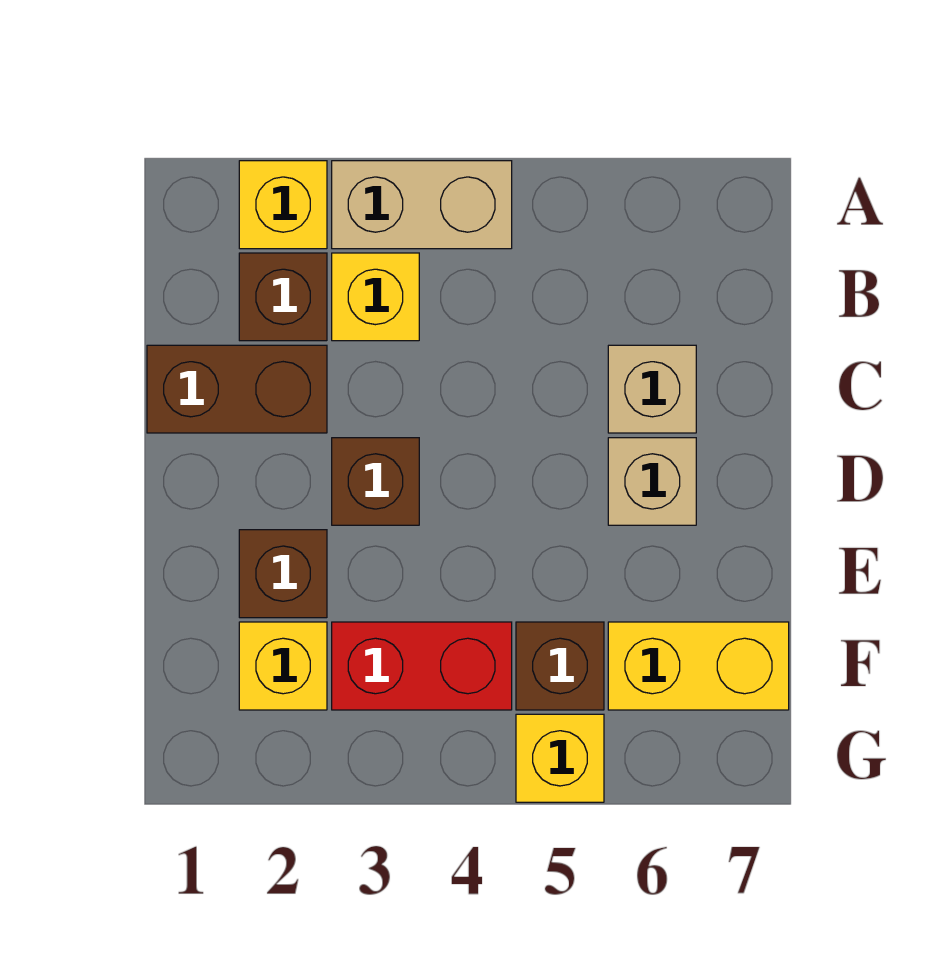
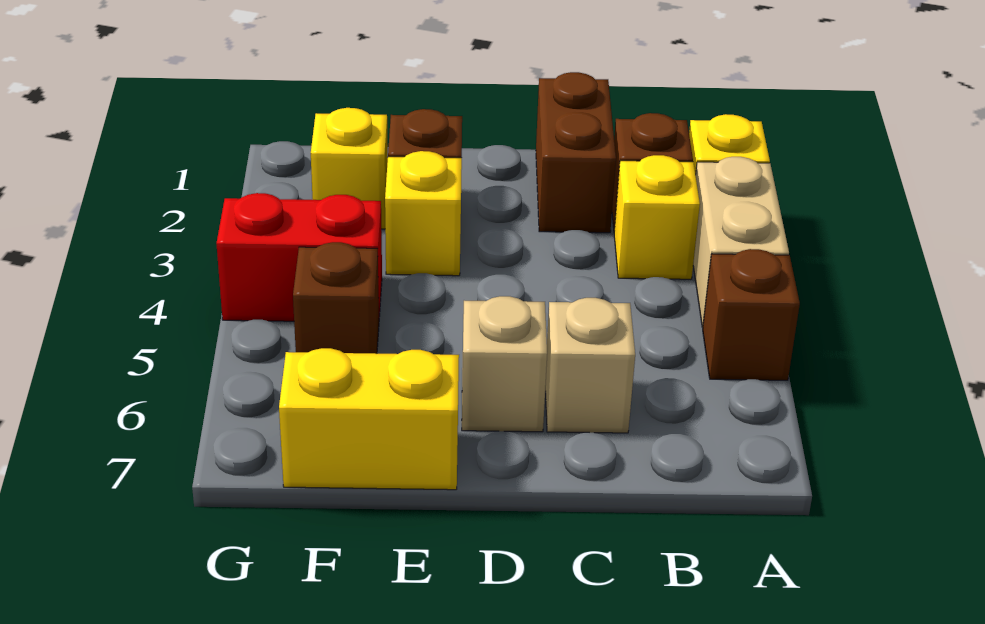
brown 1x1 brick [332,438,419,525] -> brown 1x1 brick moved to [703,249,800,380]
red 1x2 brick [332,622,512,710] -> red 1x2 brick turned to [216,193,382,321]
yellow 1x2 brick [608,622,789,710] -> yellow 1x2 brick turned to [279,348,459,490]
yellow 1x1 brick [516,714,604,802] -> yellow 1x1 brick moved to [385,151,462,276]

